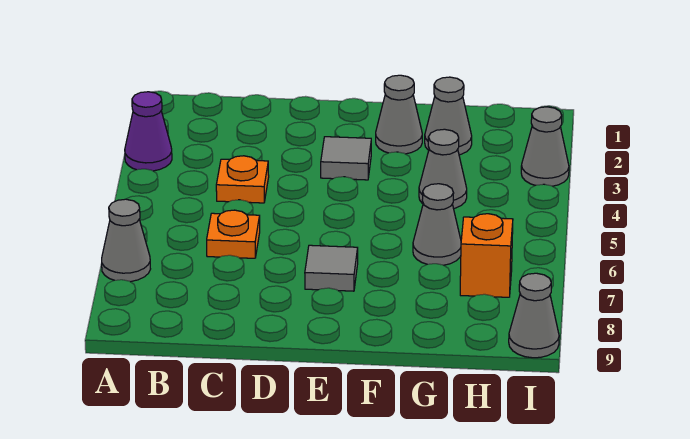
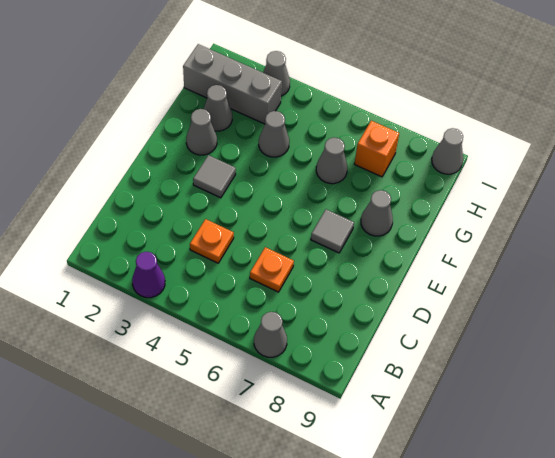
none -> grey 1x1 cone [361,190,393,236]
none -> grey 1x3 brick [183,44,282,124]

